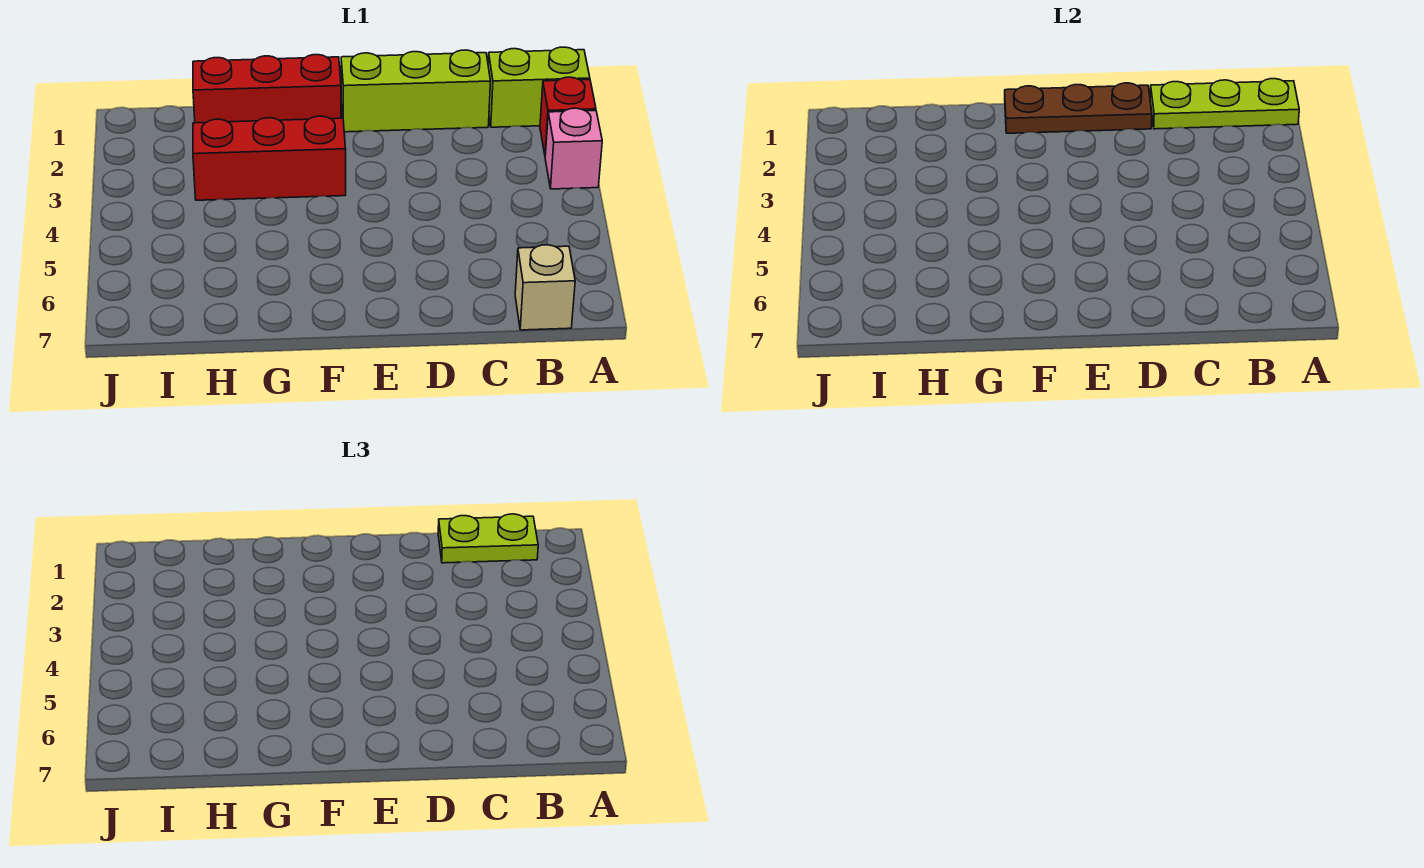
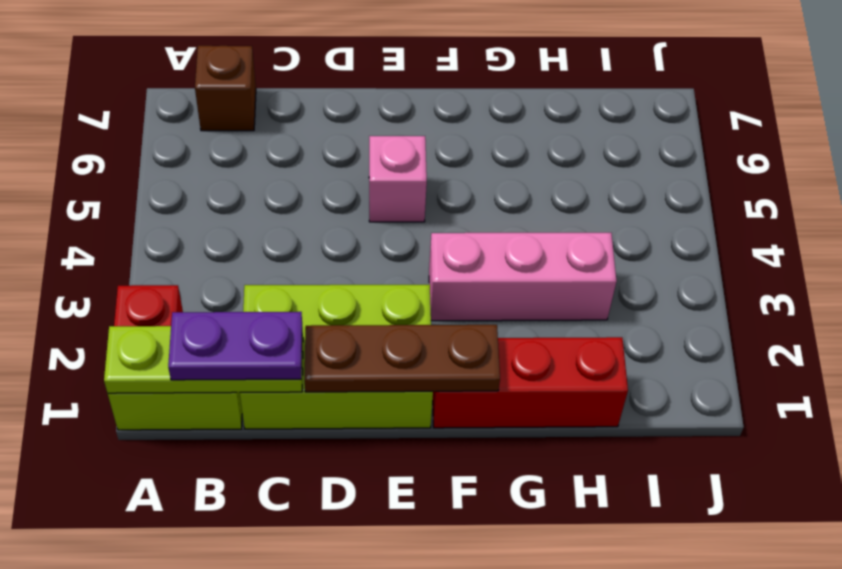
pink 1x1 brick [545,108,602,189] -> pink 1x1 brick moved to [369,136,427,222]
lime 1x2 plate [438,514,538,563] -> purple 1x2 plate [168,312,302,380]
tan 1x1 brick [515,245,575,330] -> brown 1x1 brick [195,46,256,131]
lime 1x3 brick [341,50,491,132] -> lime 2x3 brick [240,284,433,429]
red 1x3 brick [193,116,346,200] -> pink 1x3 brick [429,233,617,321]

